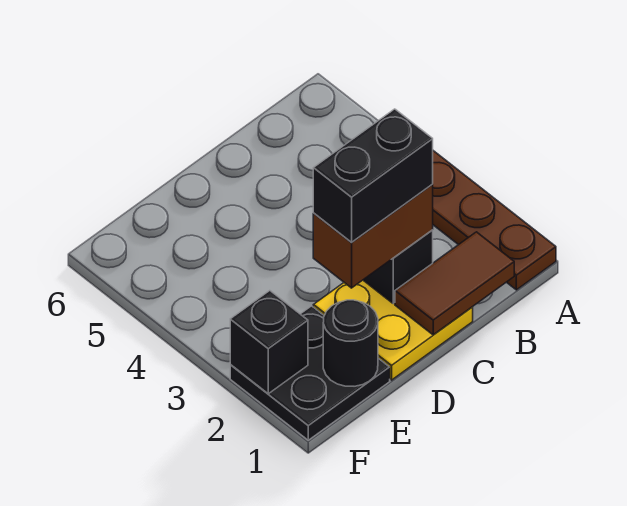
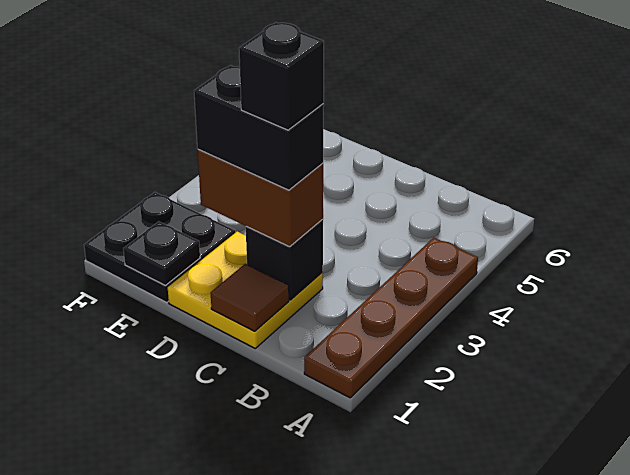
brown 1x2 tile [395,232,514,335] -> brown 1x1 tile [211,264,289,331]
black 1x1 round brick [323,300,378,386] -> black 1x1 plate [123,221,200,285]
black 1x1 brick [230,291,308,394] -> black 1x1 brick moved to [239,22,324,130]

